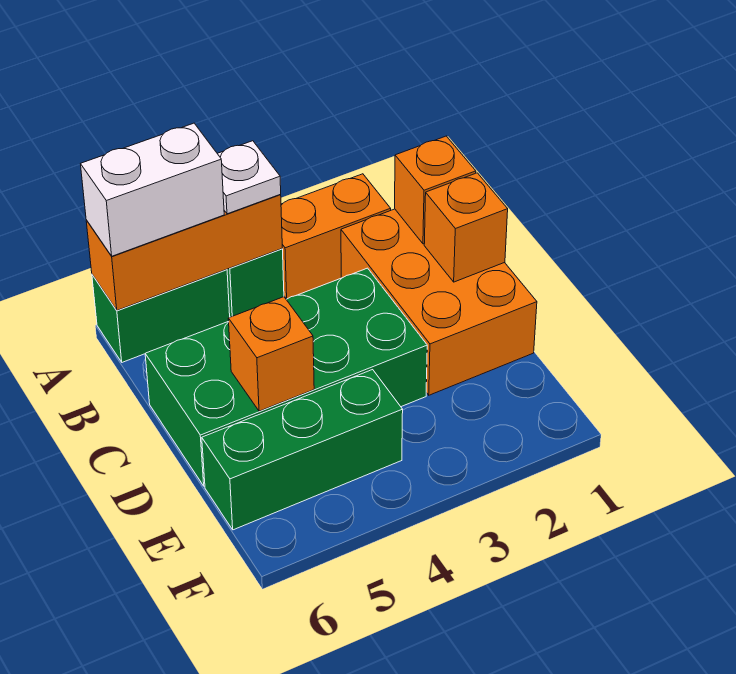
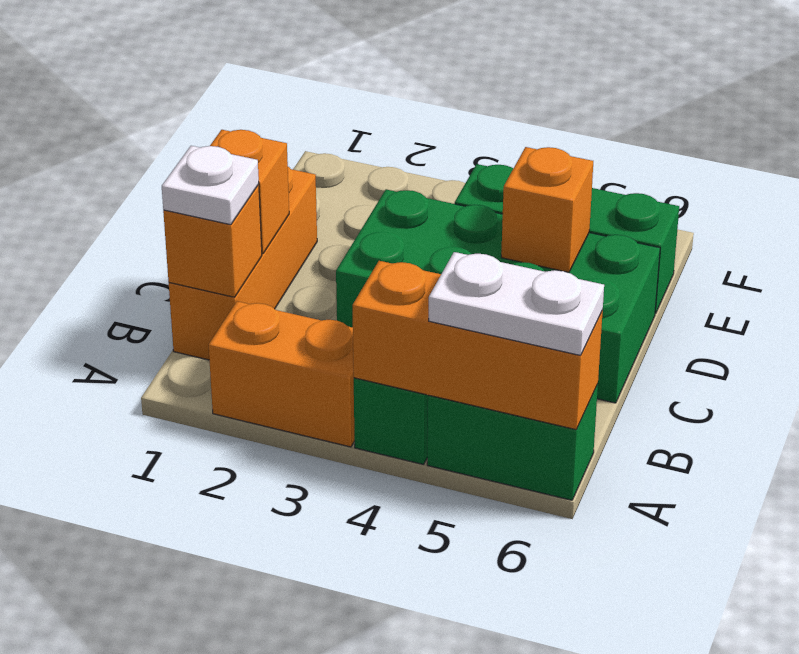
white 1x1 plate [217,141,281,214] -> white 1x1 plate moved to [162,146,259,225]
white 1x2 brick [81,123,224,256] -> white 1x2 plate [429,252,604,355]
orange 2x3 brick [341,209,537,395] -> orange 1x3 brick [169,167,317,360]

